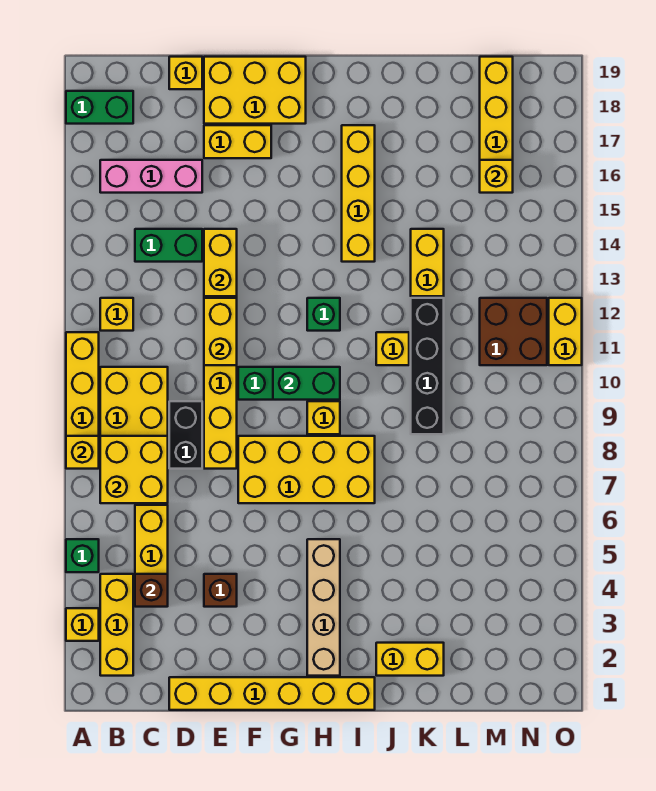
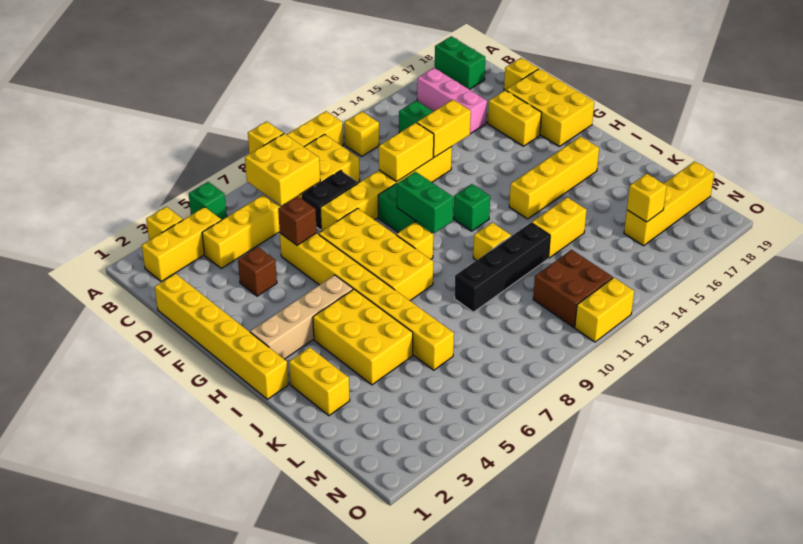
brown 1x1 brick [135,574,168,607] -> brown 1x1 brick moved to [278,196,317,245]
none -> yellow 1x8 brick [280,233,454,370]
none -> yellow 2x3 brick [313,289,413,385]

